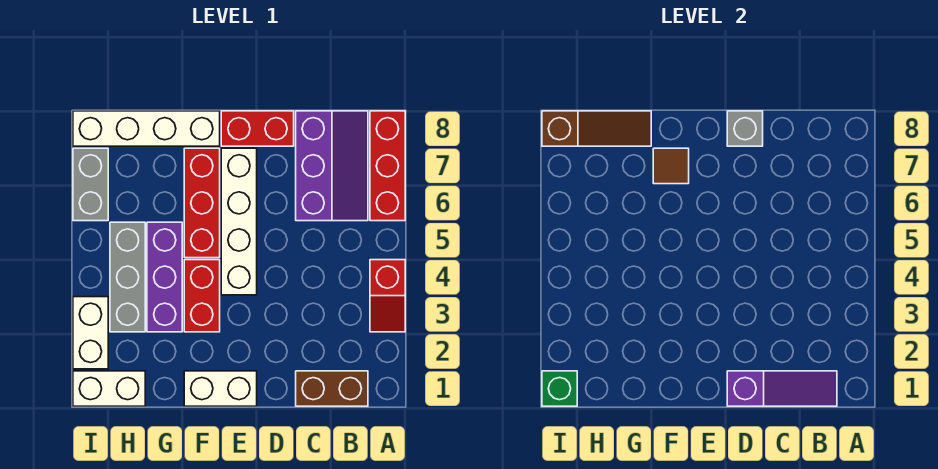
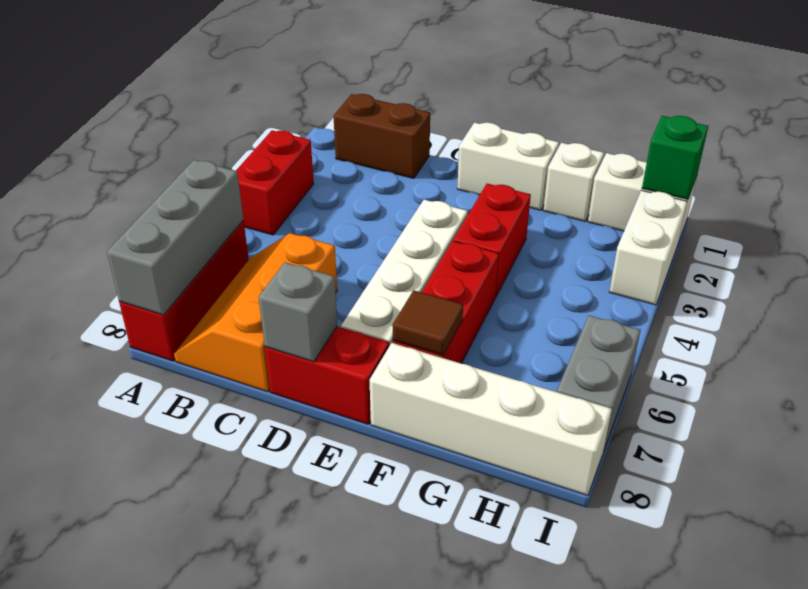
red 1x2 slope [370,260,405,332] -> red 1x2 brick [236,130,314,235]
purple 1x3 slope [727,371,837,406] -> none
purple 2x3 slope [296,111,368,221] -> orange 2x3 slope [174,233,337,392]
none -> white 1x1 brick [543,143,604,221]
purple 1x3 brick [147,222,182,332] -> none
brown 1x3 slope [542,111,651,146] -> none
grey 1x3 brick [110,222,145,332] -> grey 1x3 brick moved to [107,160,243,315]

